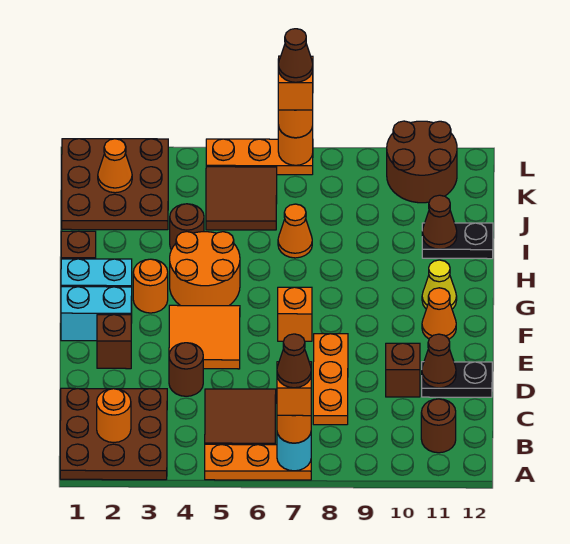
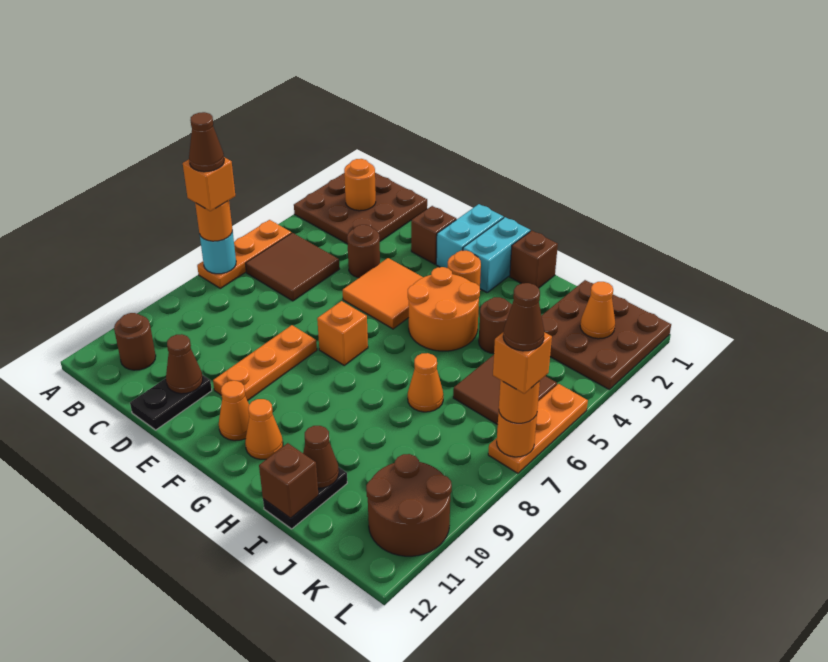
orange 1x3 plate [313,334,348,425] -> orange 1x3 plate turned to [213,325,317,401]
brown 1x1 brick [386,343,420,397] -> brown 1x1 brick moved to [259,443,319,518]
yellow 1x1 cone [422,260,457,309] -> orange 1x1 cone [245,399,283,459]

